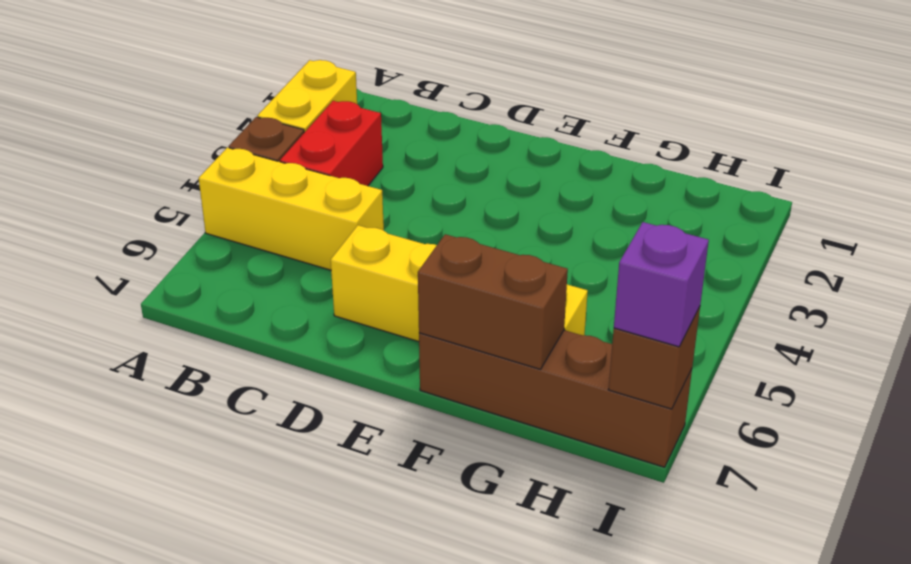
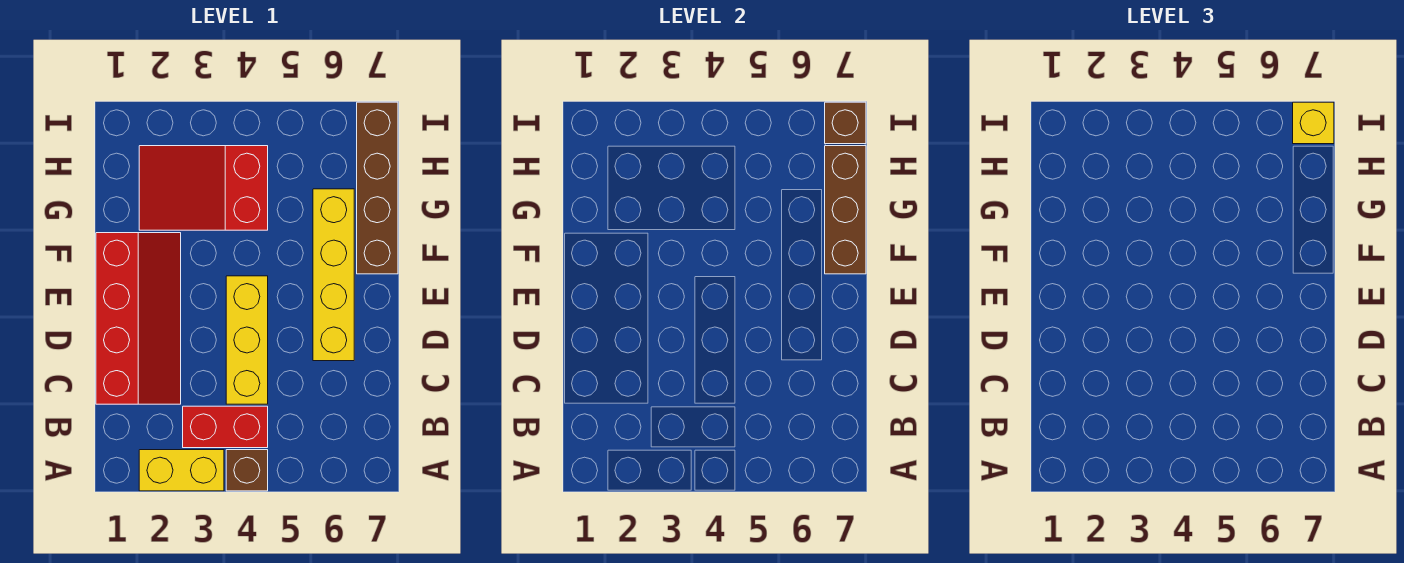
yellow 1x3 brick [199,147,384,270] -> yellow 1x3 brick moved to [226,276,268,404]
none -> red 2x4 slope [96,233,181,404]
brown 1x2 brick [418,234,568,369] -> brown 1x3 brick [825,146,866,274]
none -> red 2x3 slope [139,146,268,230]
purple 1x1 brick [614,222,709,347] -> yellow 1x1 brick [1293,102,1334,144]

